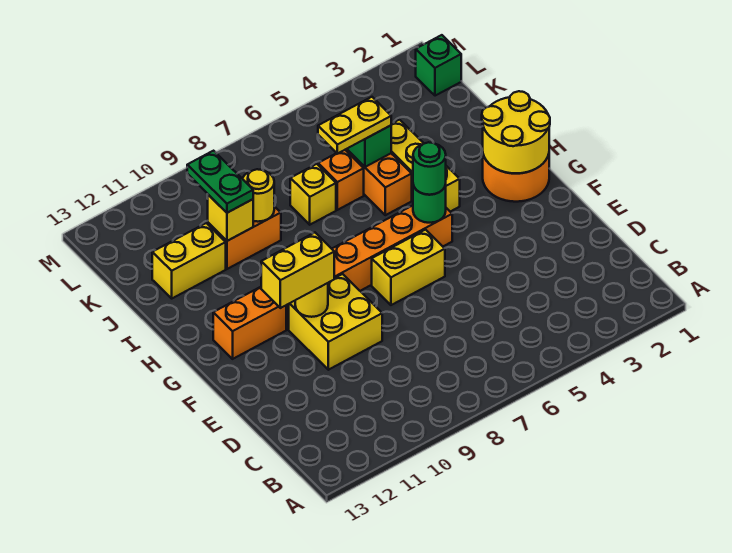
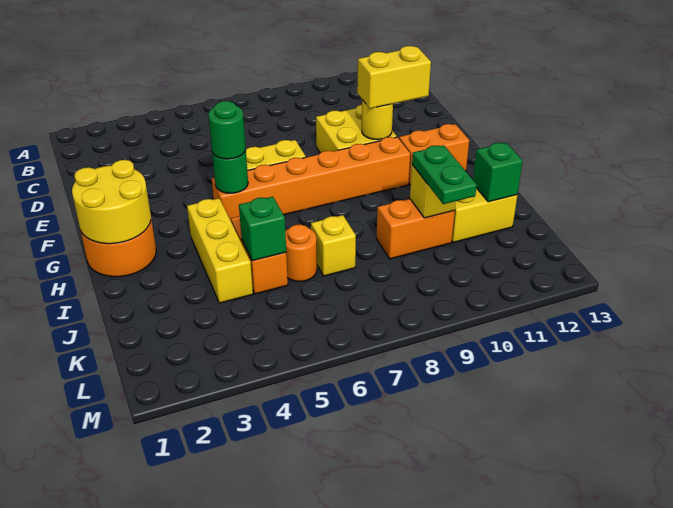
yellow 1x2 plate [318,97,391,154] -> none
orange 1x1 brick [318,150,364,210] -> orange 1x1 round brick [285,224,317,282]
yellow 1x1 round brick [242,169,274,222] -> none
green 1x1 brick [416,35,461,96] -> green 1x1 brick moved to [473,143,523,202]

